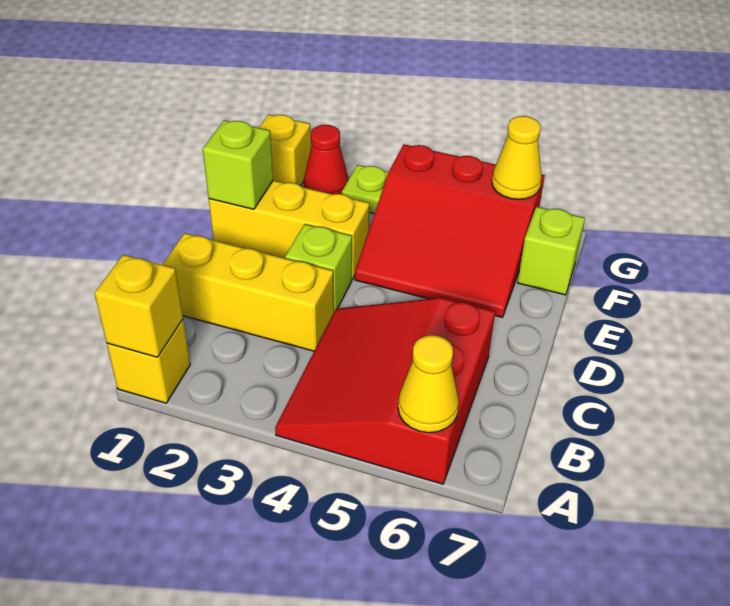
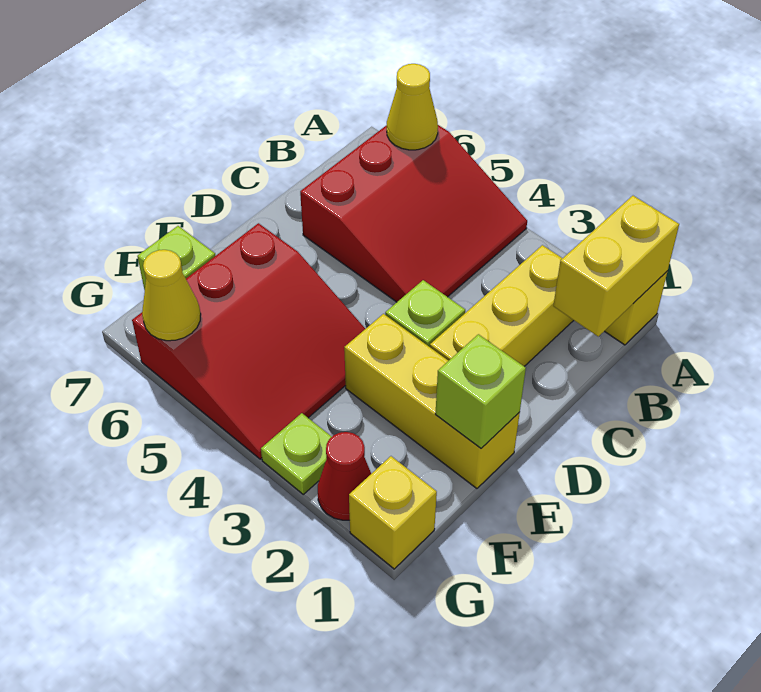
yellow 1x1 brick [95,255,183,357] -> yellow 1x2 brick [553,196,679,336]
yellow 1x3 brick [162,233,334,351] -> yellow 1x3 brick turned to [430,245,574,366]
red 3x3 slope [355,144,545,317] -> red 3x3 slope turned to [132,223,365,459]

